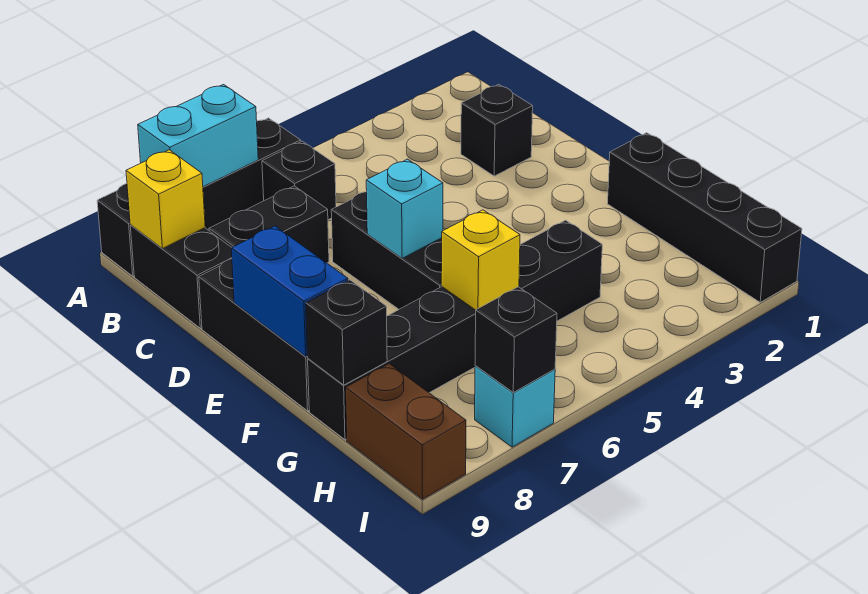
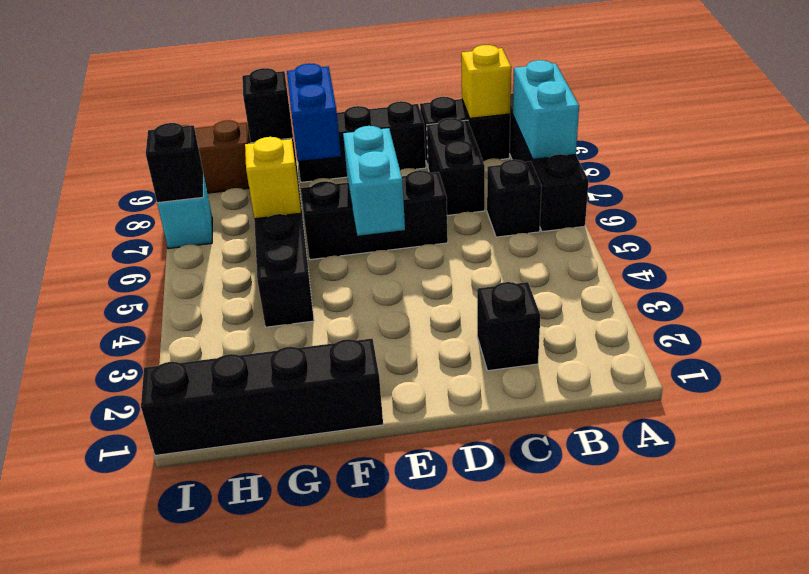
cyan 1x1 brick [366,159,443,258] -> cyan 1x2 brick [343,126,405,236]
blue 1x2 brick [231,226,348,356] -> blue 1x2 brick turned to [287,63,341,161]

